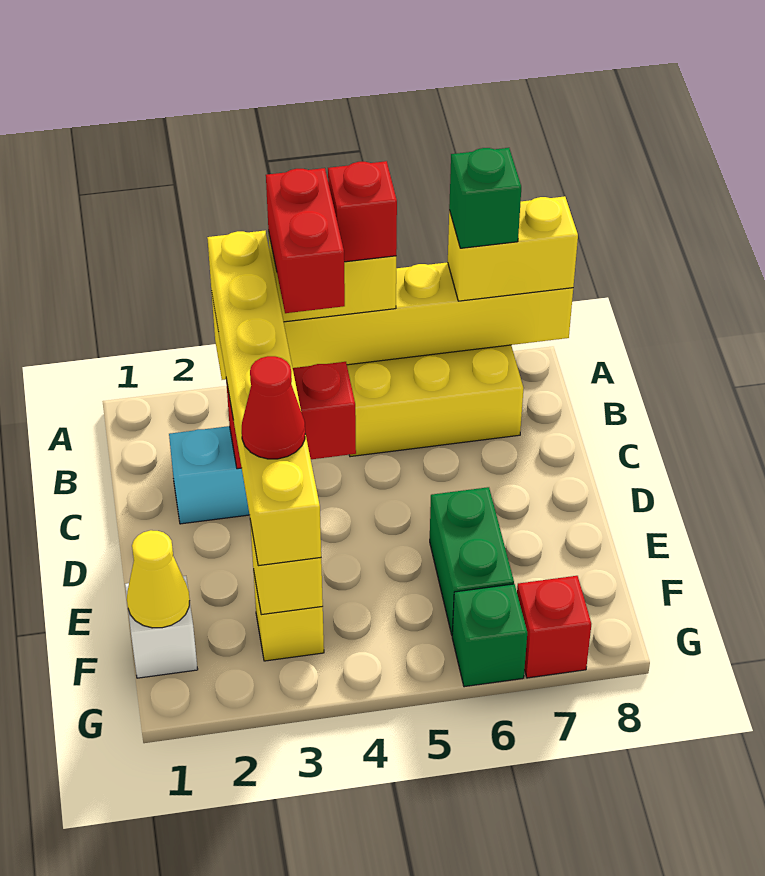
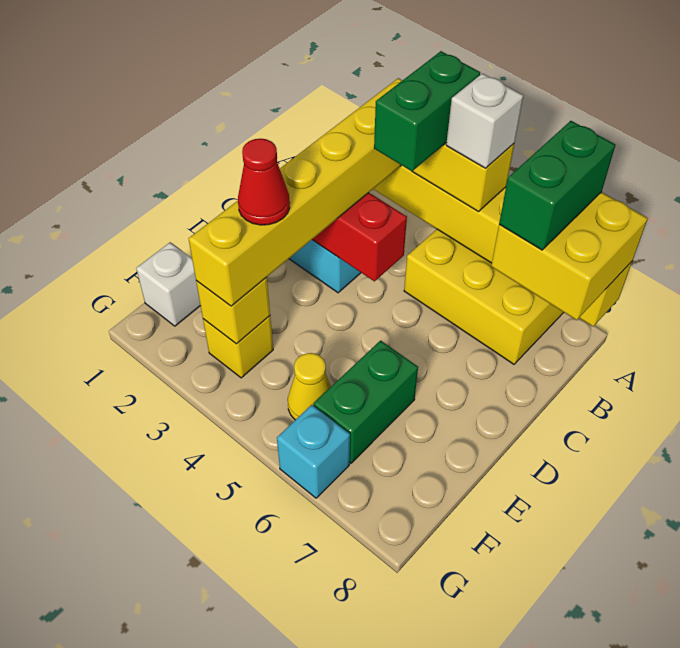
red 1x2 brick [266,168,345,313] -> green 1x2 brick [374,51,480,171]
red 1x1 brick [328,161,397,262] -> white 1x1 brick [446,73,523,168]
yellow 1x2 brick [448,196,578,301] -> yellow 2x2 brick [491,192,648,320]
green 1x1 brick [449,148,521,248] -> green 1x2 brick [499,121,615,250]
yellow 1x1 cone [127,530,190,628] -> yellow 1x1 cone moved to [288,353,331,420]
green 1x1 brick [452,584,527,687] -> cyan 1x1 brick [277,405,350,498]
red 1x1 brick [517,576,591,678] -> none

